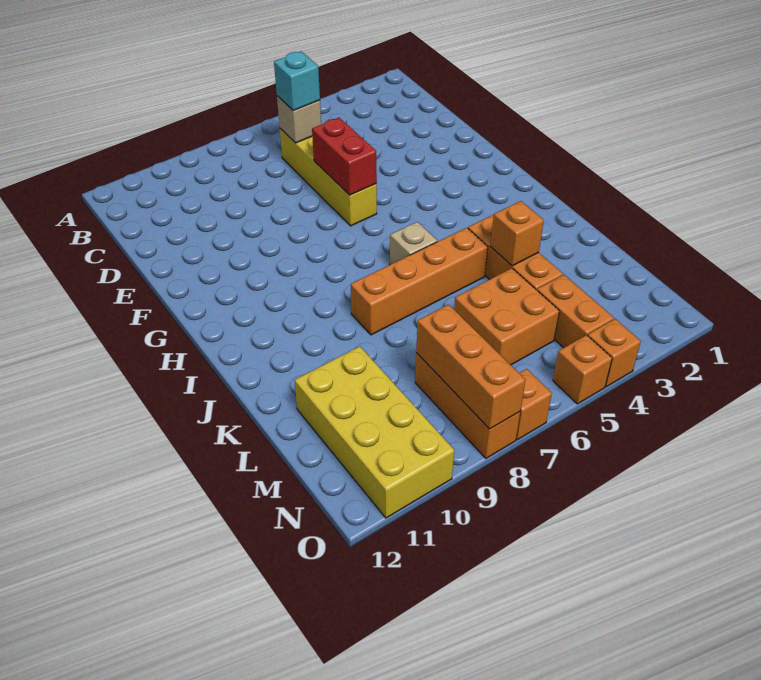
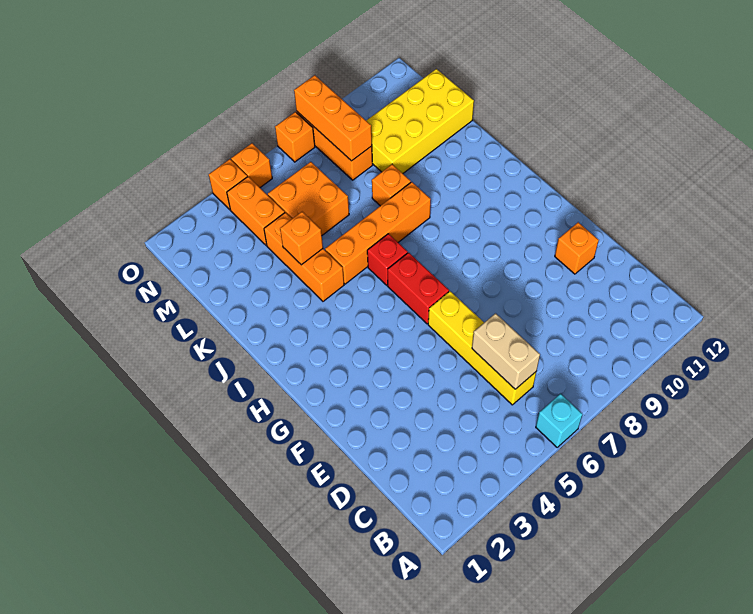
tan 1x1 brick [277,96,321,143] -> tan 1x2 brick [472,313,540,389]
cyan 1x1 brick [274,51,320,111] -> cyan 1x1 brick moved to [536,394,582,447]
red 1x2 brick [312,118,377,195] -> red 1x2 brick moved to [388,253,449,324]
none -> orange 1x1 brick [555,222,599,274]
tan 1x1 brick [390,222,437,265] -> red 1x1 brick [367,234,408,285]
none -> orange 1x1 brick [372,164,411,206]
yellow 2x4 brick [295,346,454,518] -> yellow 2x4 brick turned to [366,69,474,173]

